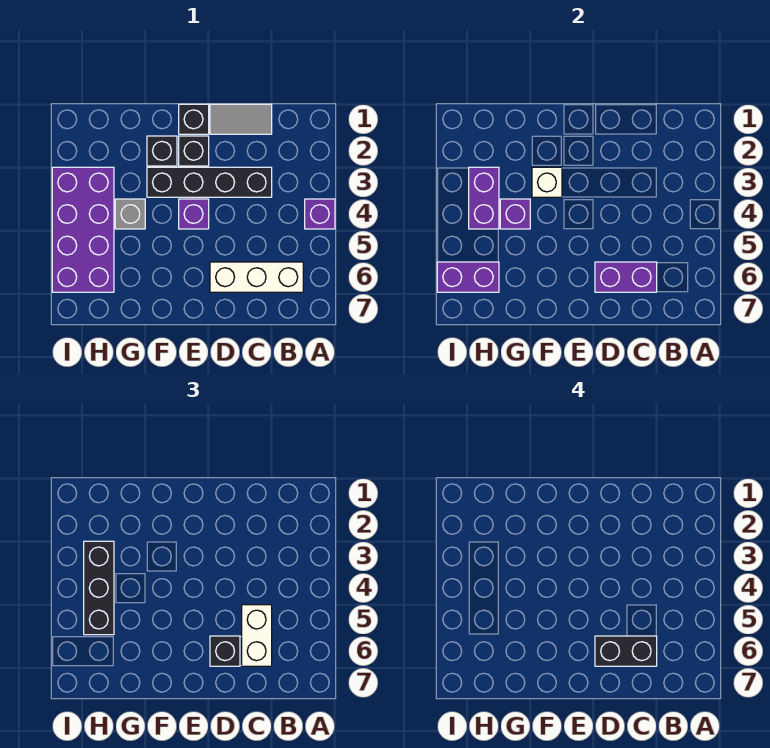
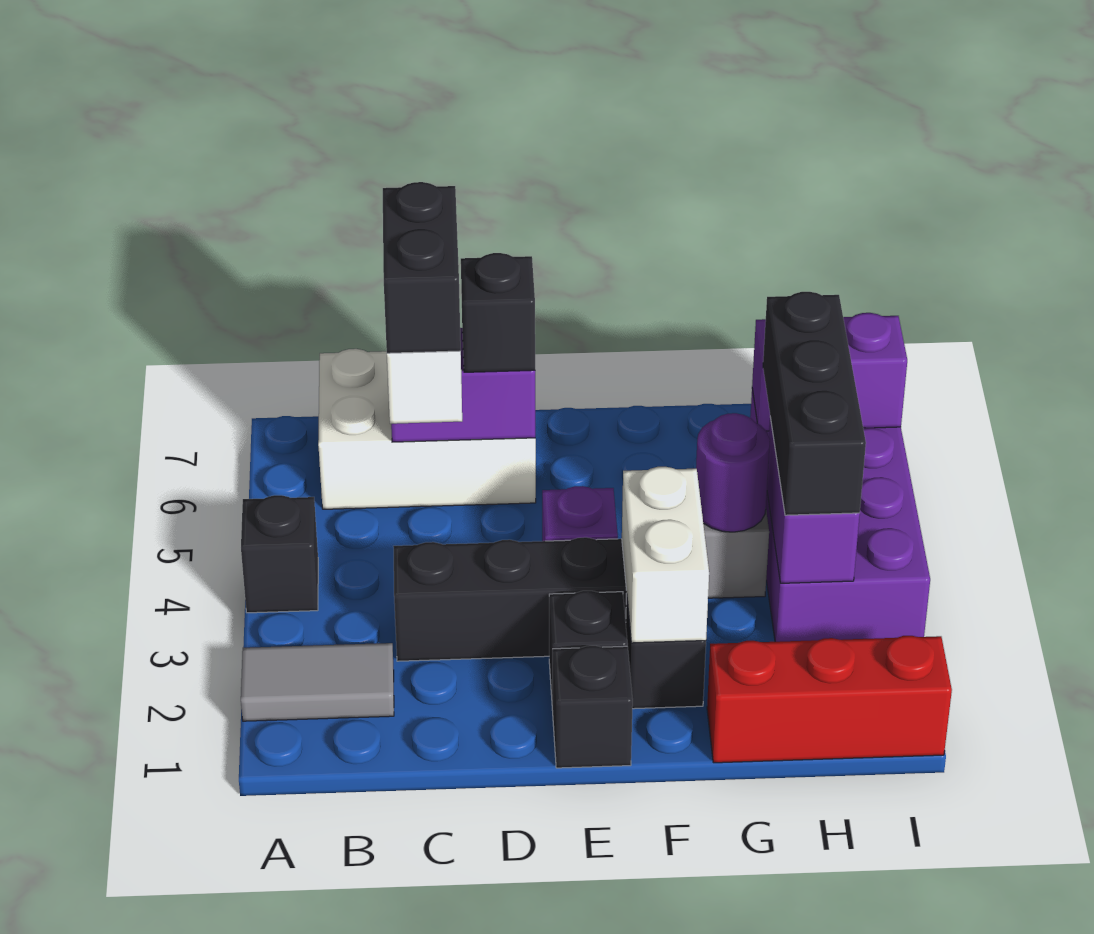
purple 1x1 brick [305,199,335,229] -> black 1x1 brick [241,495,318,613]
white 1x3 brick [210,262,303,292] -> white 2x3 brick [318,349,536,509]
grey 1x2 tile [210,104,272,134] -> grey 1x2 tile moved to [241,643,394,721]
black 1x2 brick [595,636,657,666] -> black 1x2 brick turned to [383,182,461,353]
white 1x1 brick [532,167,562,197] -> white 1x2 brick [622,467,709,643]
none -> red 1x3 brick [707,636,952,763]
purple 1x1 brick [500,199,530,229] -> purple 1x1 round brick [696,413,770,532]

